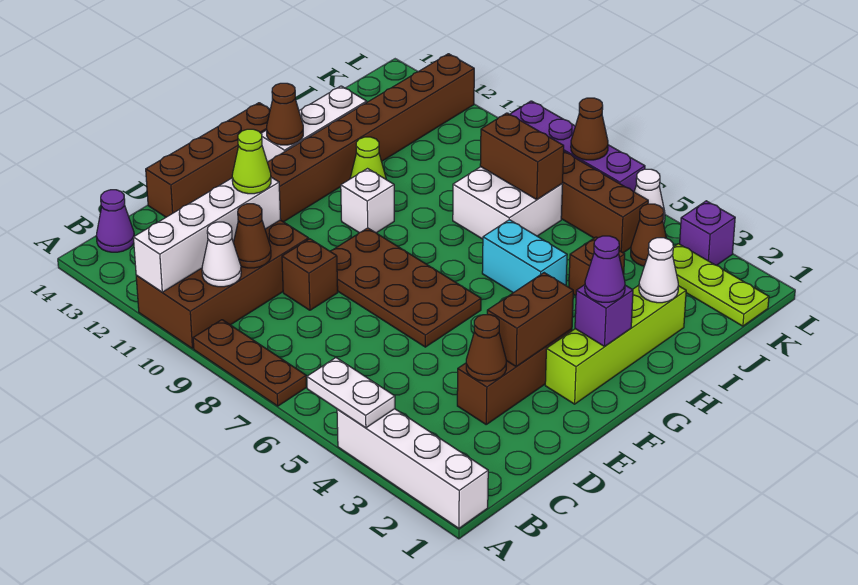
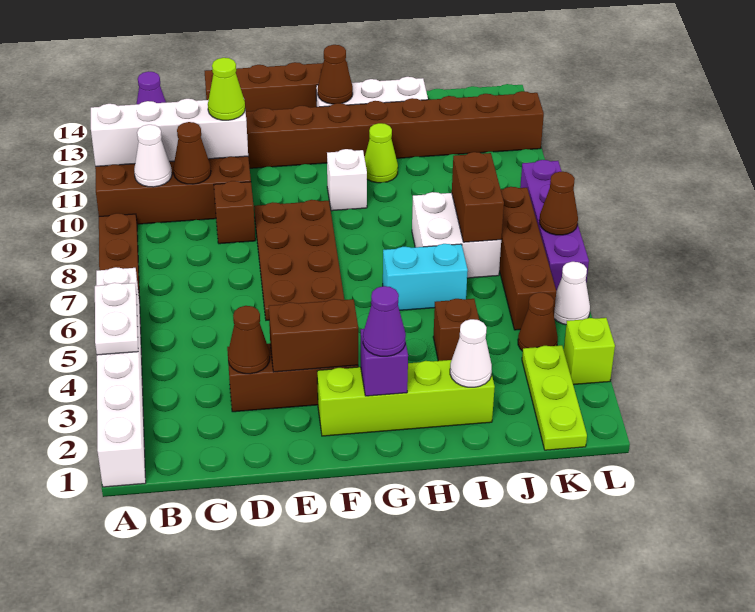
white 1x4 brick [337,409,488,528] -> white 1x6 brick [96,267,146,487]
cyan 1x2 brick [482,220,567,293] -> cyan 1x2 brick turned to [383,244,468,310]
purple 1x1 brick [680,201,735,265] -> lime 1x1 brick [564,318,615,385]

